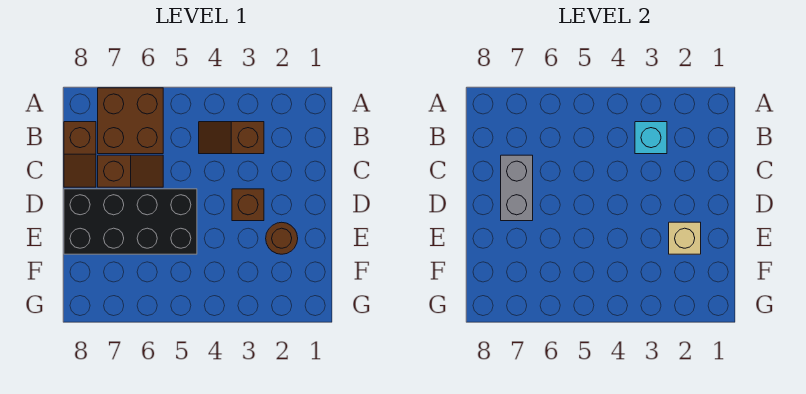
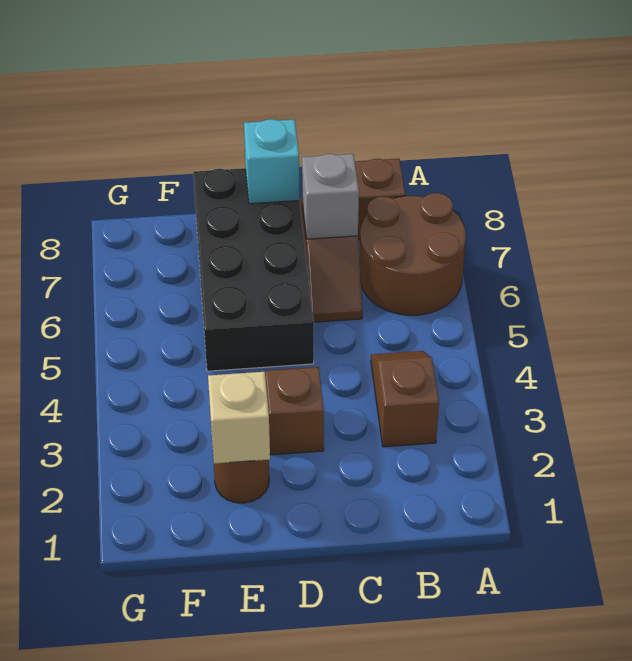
brown 2x2 brick [98,88,163,154] -> brown 2x2 round brick [360,193,466,315]
cyan 1x1 brick [635,122,667,154] -> cyan 1x1 brick moved to [244,119,300,204]
grey 1x2 brick [501,155,533,221] -> grey 1x1 brick [302,154,359,239]

